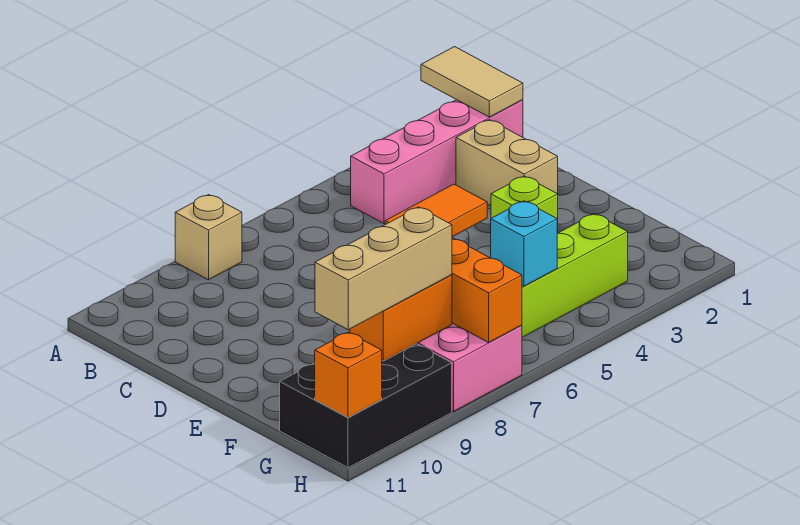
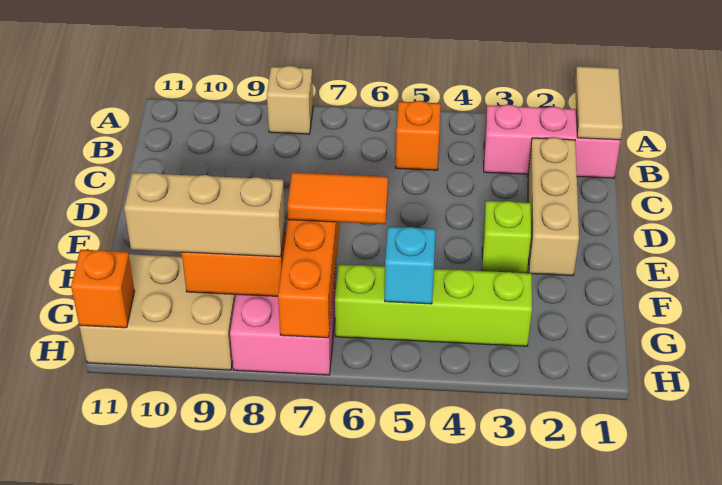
pink 1x4 brick [351,100,523,224] -> pink 1x3 brick [484,105,621,178]
none -> orange 1x1 brick [396,101,441,170]
tan 1x2 brick [456,120,558,206] -> tan 1x3 brick [528,137,579,276]
black 2x3 brick [280,344,452,468] -> tan 2x3 brick [79,254,236,370]

